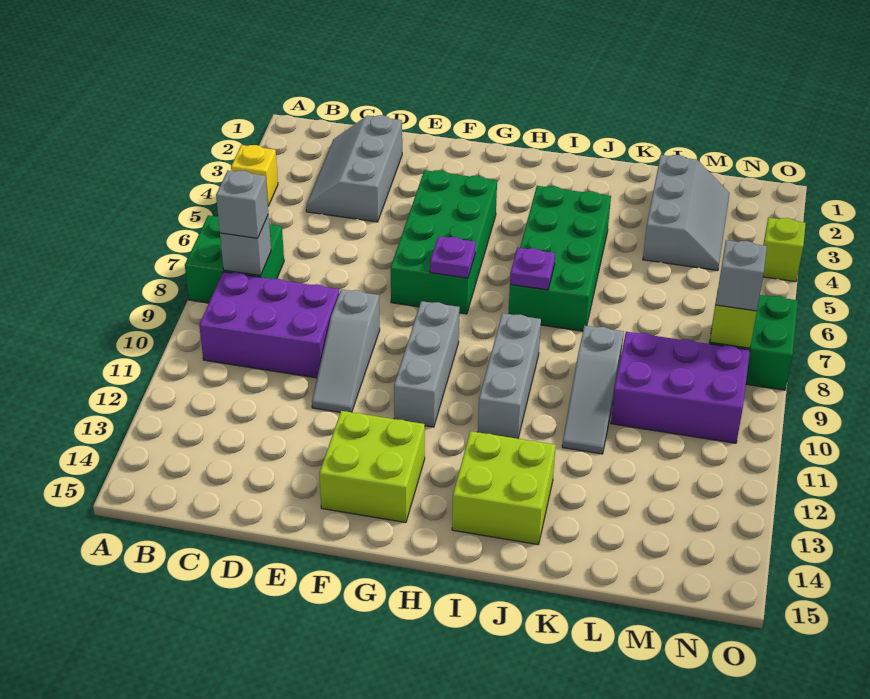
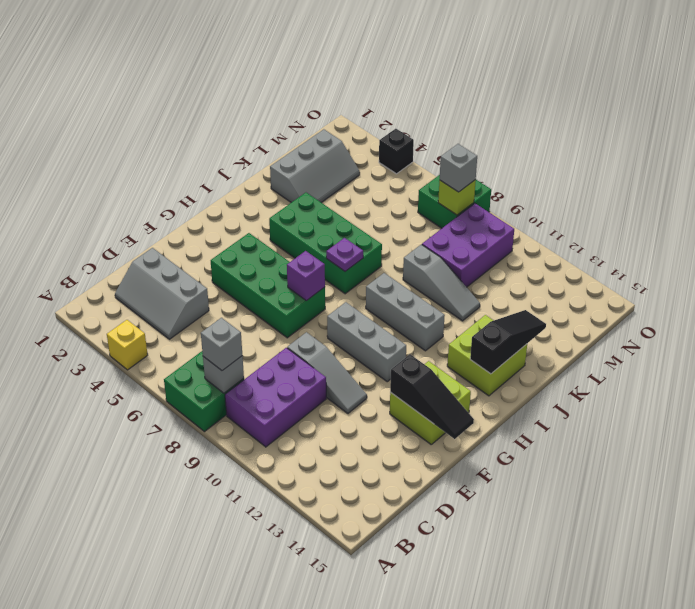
none -> black 1x3 slope [390,354,474,439]
purple 1x1 plate [430,236,476,278] -> purple 1x1 brick [287,251,325,301]
none -> black 1x3 slope [470,310,546,374]
grey 2x3 slope [643,155,730,271] -> grey 2x3 slope turned to [270,129,360,203]
lime 1x1 brick [763,218,806,282] -> black 1x1 brick [379,129,414,174]

